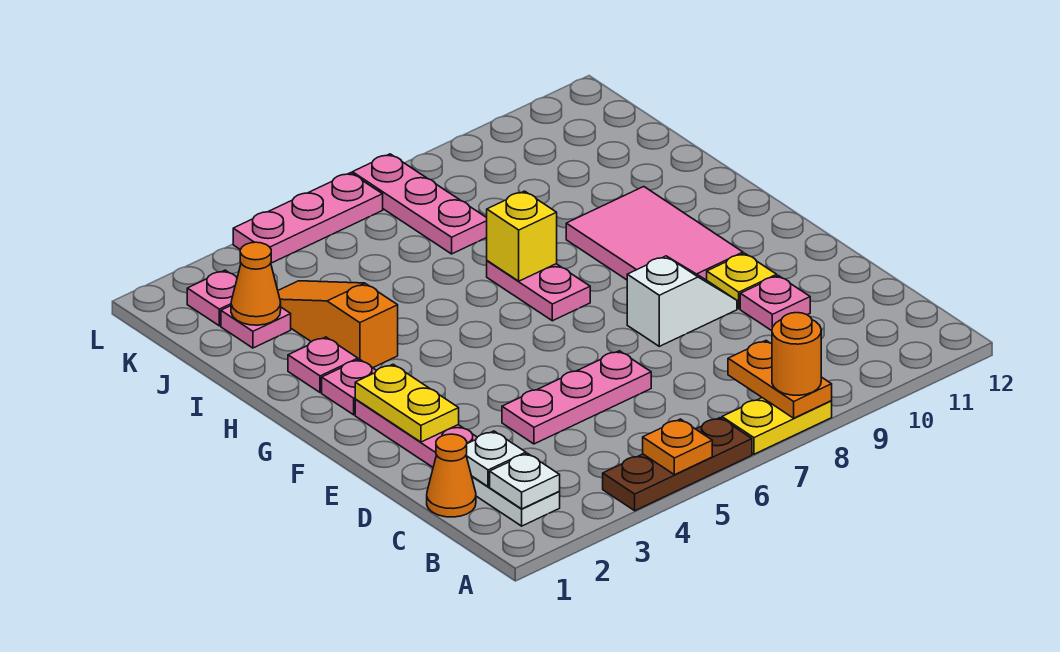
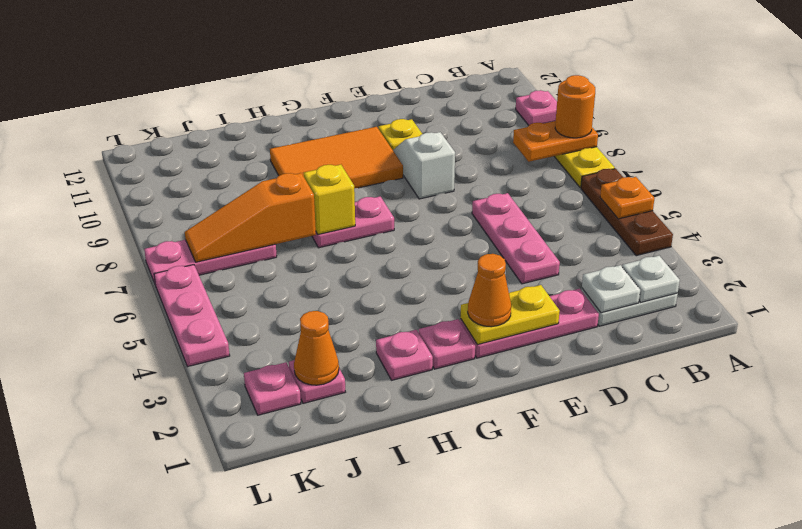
orange 1x1 cone [427,434,476,517] -> orange 1x1 cone moved to [468,254,511,327]
pink 1x1 plate [740,276,810,331] -> pink 1x1 plate moved to [516,90,557,125]
pink 2x3 tile [566,187,743,280] -> orange 2x3 tile [270,127,403,188]
orange 1x3 slope [278,281,398,368] -> orange 1x3 slope moved to [185,173,316,262]

